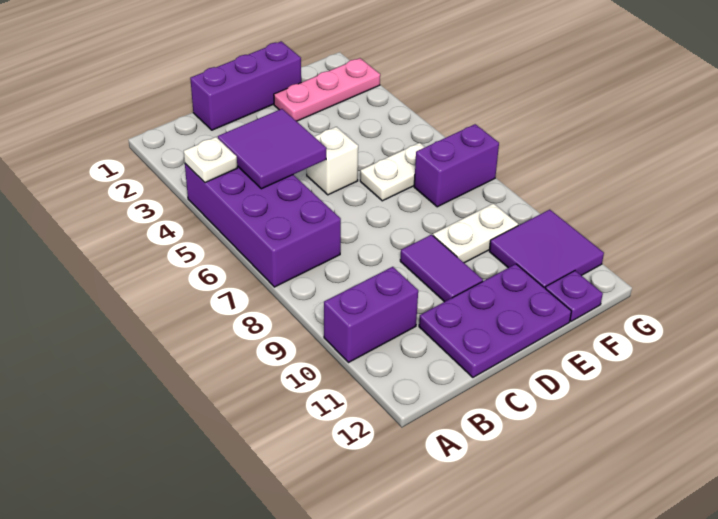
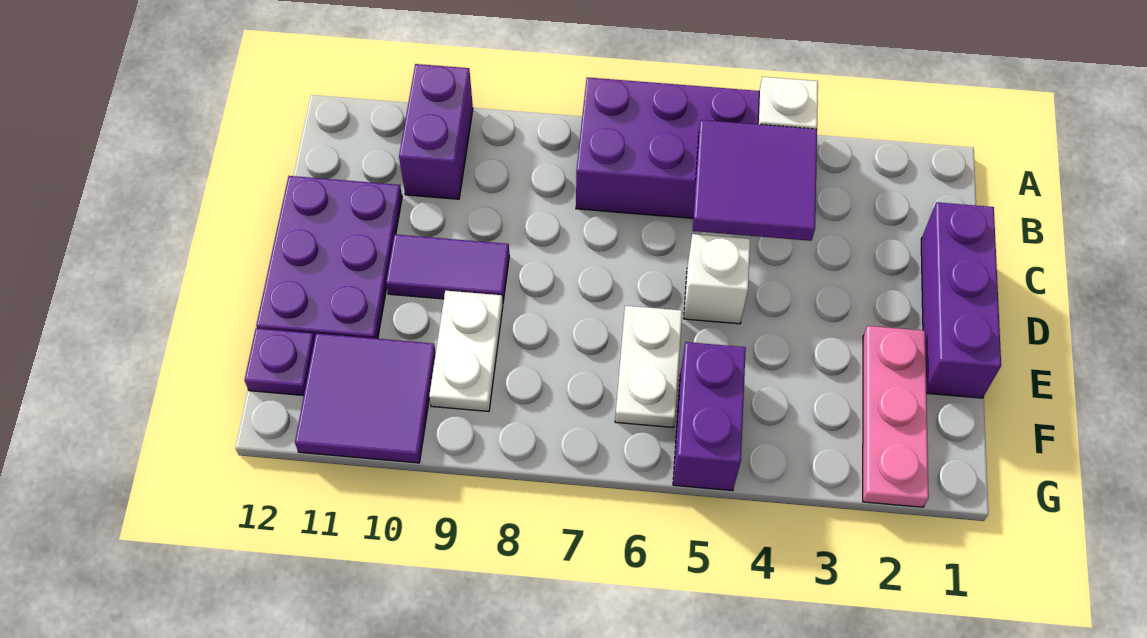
purple 1x2 brick [414,124,499,207] -> purple 1x2 brick moved to [673,342,746,491]

